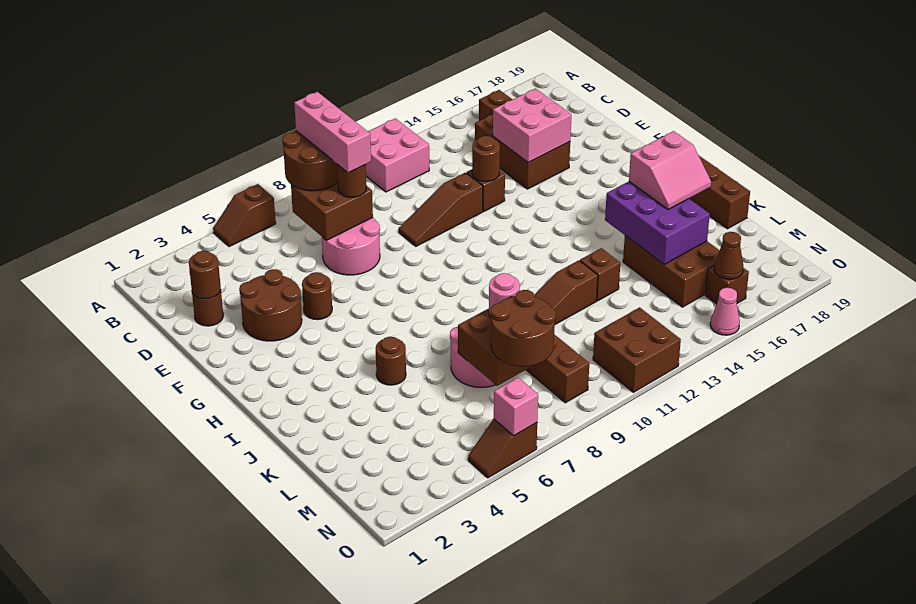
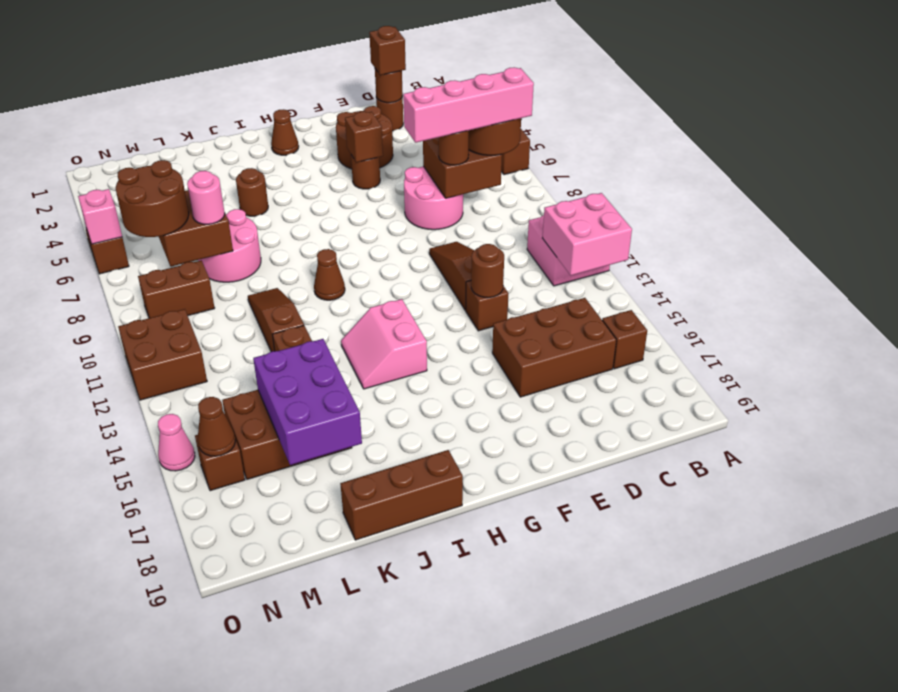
pink 1x3 brick [294,92,371,173] -> pink 1x4 brick [403,67,534,143]
none -> brown 1x1 brick [369,26,406,75]
pink 2x2 brick [493,89,571,163] -> pink 2x2 brick moved to [543,193,632,275]
none -> brown 1x1 brick [345,112,383,162]
none -> brown 1x1 cone [271,109,299,155]
none -> brown 1x1 cone [314,249,345,300]
purple 2x3 brick [605,182,710,264] -> purple 2x3 brick turned to [253,339,362,465]
pink 2x2 slope [629,131,711,209] -> pink 2x2 slope moved to [341,299,427,389]

